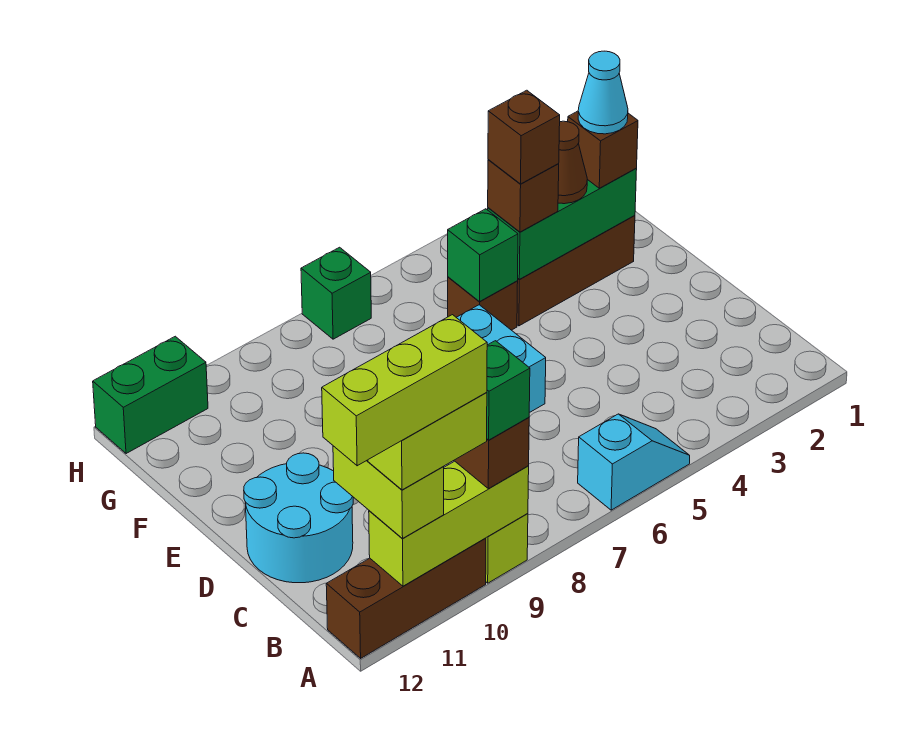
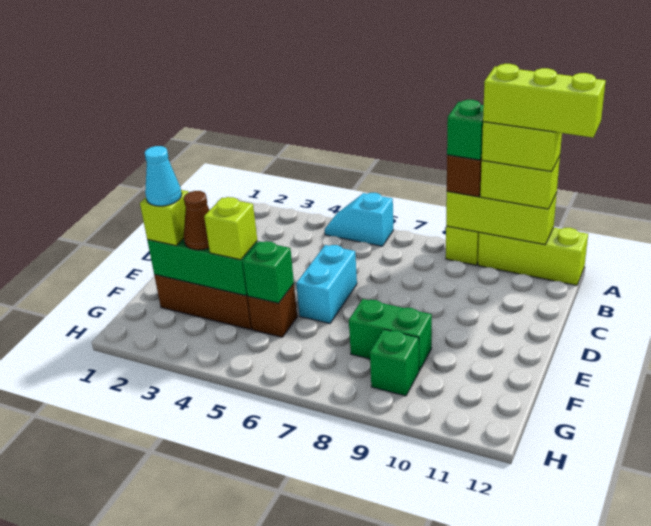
brown 1x3 brick [326,538,486,658] -> lime 1x3 brick [478,227,588,285]
lime 1x2 brick [333,446,444,538] -> lime 1x2 brick turned to [480,156,560,209]
cyan 2x2 round brick [244,453,353,583] -> none
brown 1x1 brick [568,111,638,188] -> lime 1x1 brick [140,190,188,246]
brown 1x1 brick [488,160,559,232] -> lime 1x1 brick [204,197,257,260]
brown 1x1 brick [488,90,560,184] -> none
green 1x1 brick [301,247,371,339] -> green 1x1 brick moved to [370,329,419,396]
green 1x2 brick [93,336,208,454] -> green 1x2 brick moved to [349,299,432,371]

